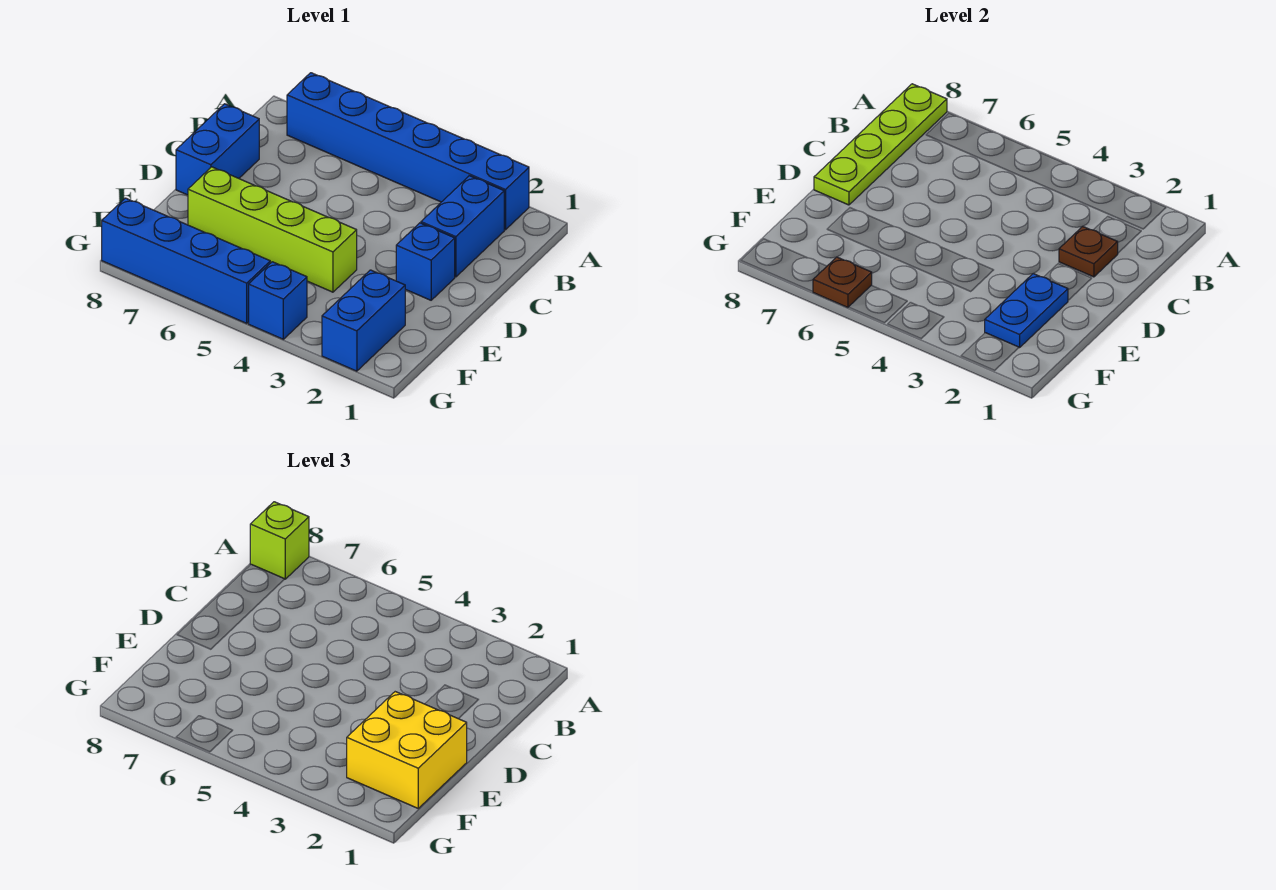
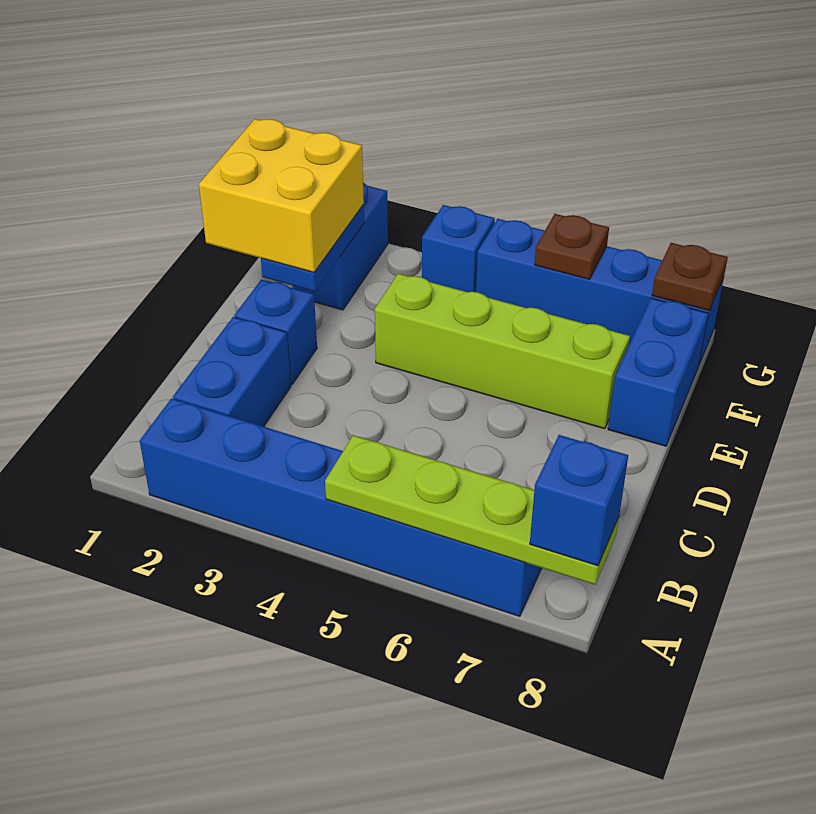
lime 1x4 plate [814,84,947,205] -> lime 1x4 plate turned to [325,435,619,585]
lime 1x1 brick [250,502,309,579] -> blue 1x1 brick [530,435,628,566]
brown 1x1 plate [1059,226,1118,277] -> brown 1x1 plate moved to [652,243,728,311]
blue 1x2 brick [176,104,259,195] -> blue 1x2 brick moved to [608,298,709,446]

